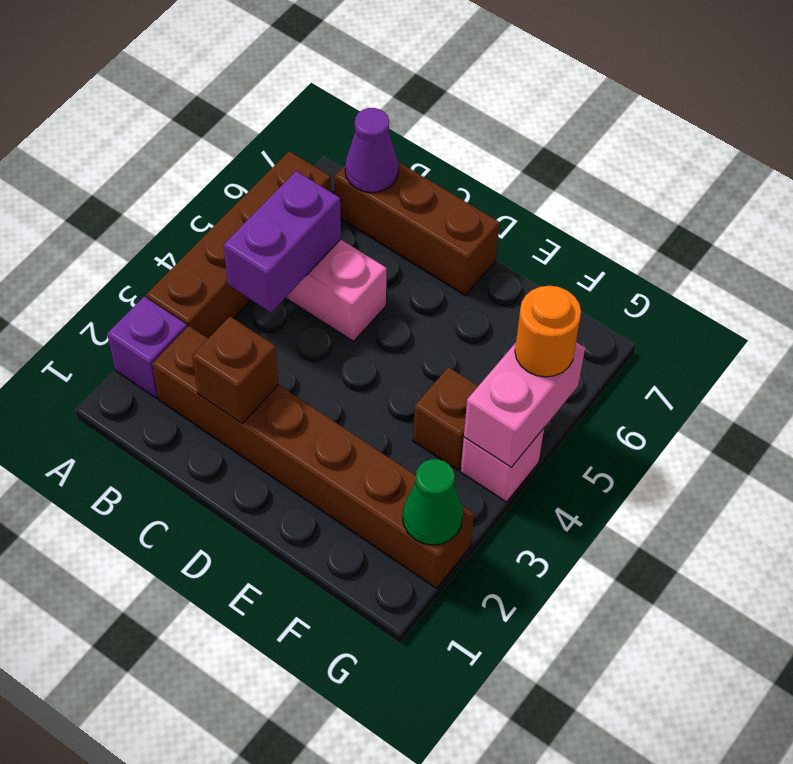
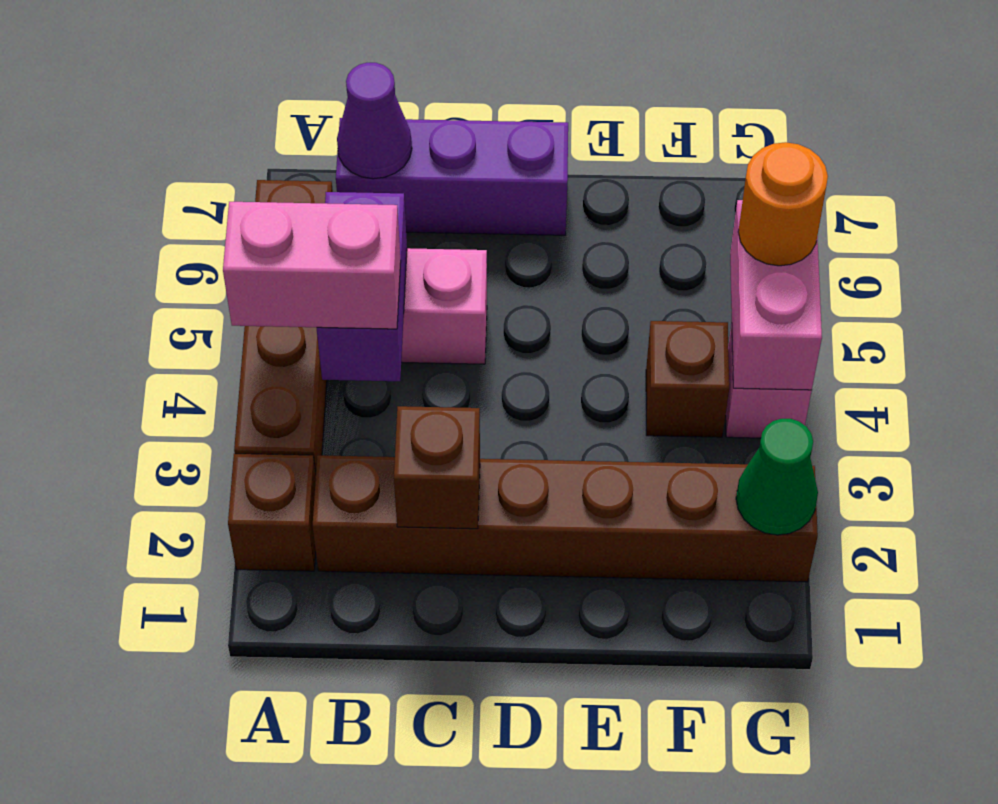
purple 1x1 brick [107,297,187,398] -> brown 1x1 brick [228,454,316,571]
none -> pink 1x2 brick [223,202,401,329]
brown 1x3 brick [335,162,500,295] -> purple 1x3 brick [336,118,568,235]

